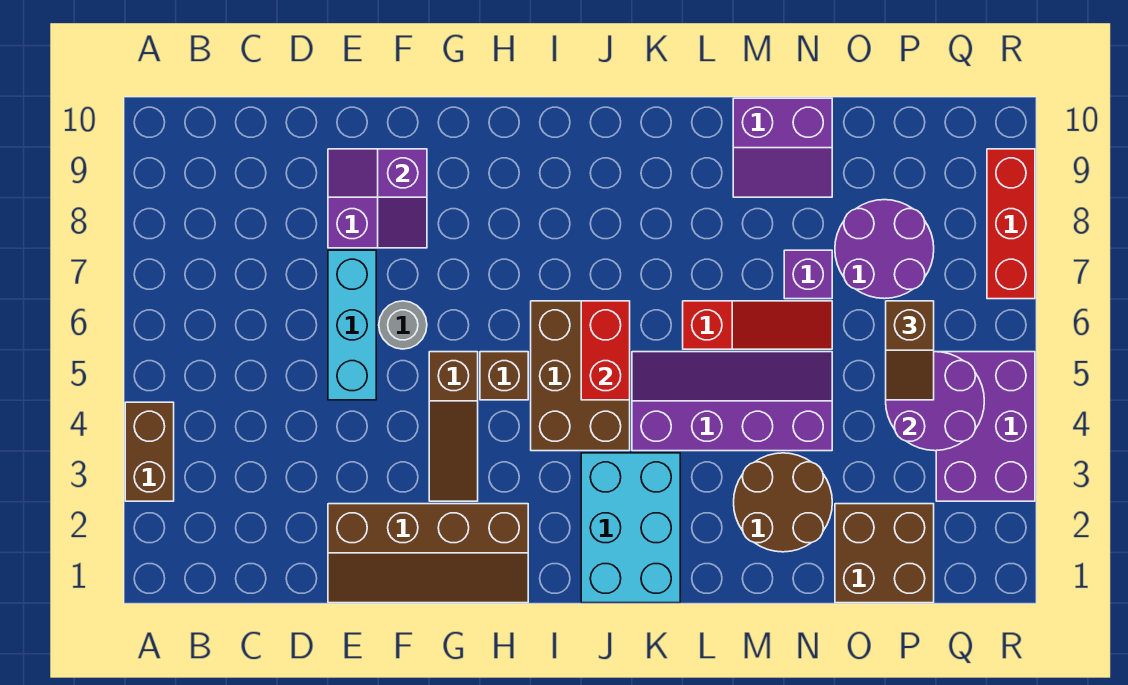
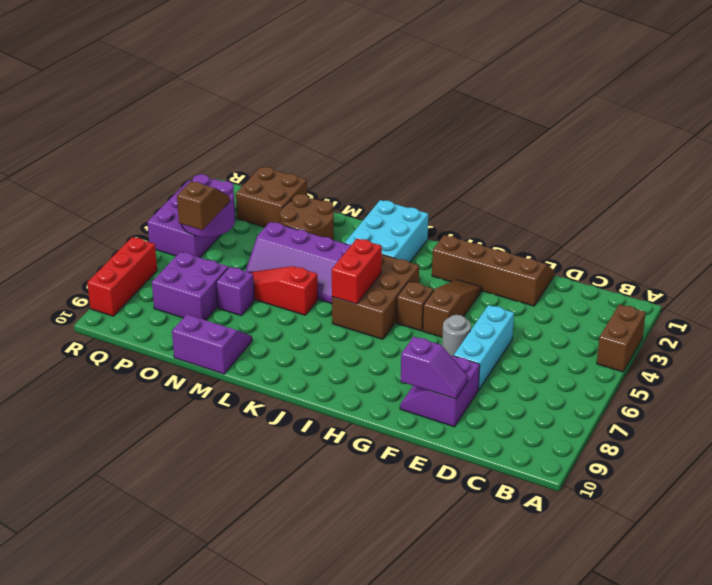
purple 2x2 round brick [835,200,934,299] -> purple 2x2 brick [152,252,228,320]

